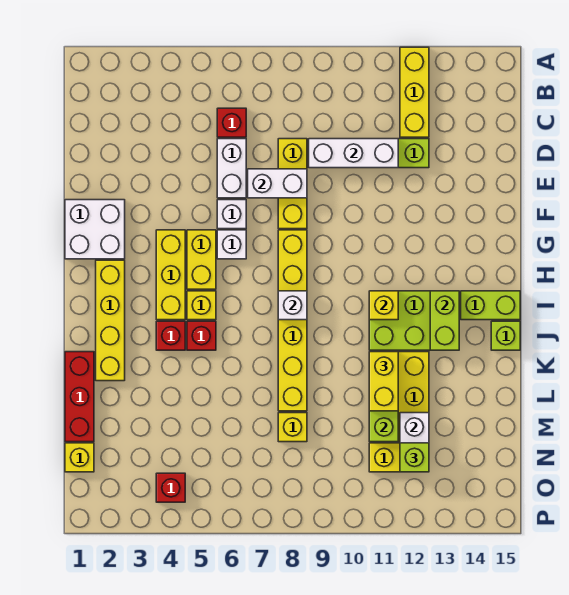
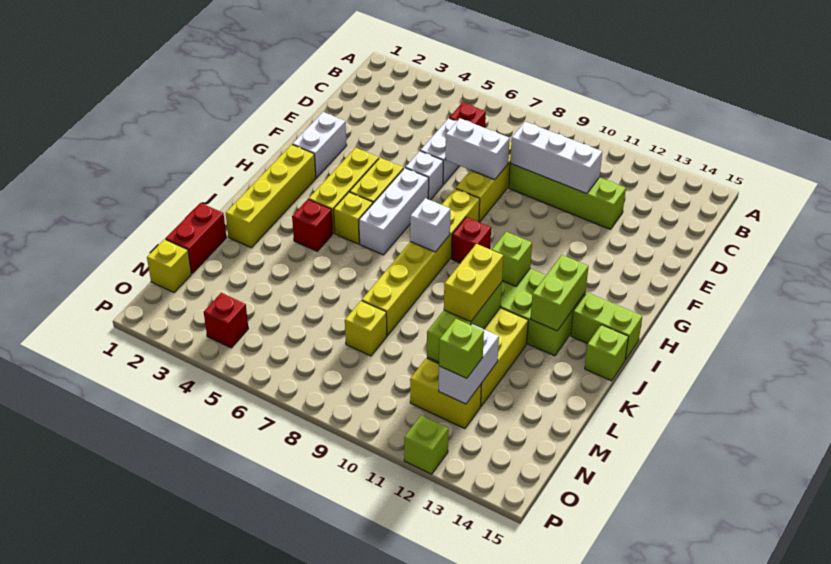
yellow 1x3 brick [400,47,429,137] -> none
white 2x2 brick [65,200,125,259] -> white 1x2 brick [292,112,347,178]
white 1x1 brick [217,230,246,259] -> white 1x3 brick [359,168,429,255]
yellow 1x1 brick [369,291,398,320] -> lime 1x1 brick [492,232,532,286]
red 1x1 brick [187,321,216,350] -> red 1x1 brick moved to [451,217,491,263]
red 1x3 brick [65,352,94,442] -> red 1x2 brick [165,203,226,273]
none -> lime 1x1 brick [404,415,448,474]

